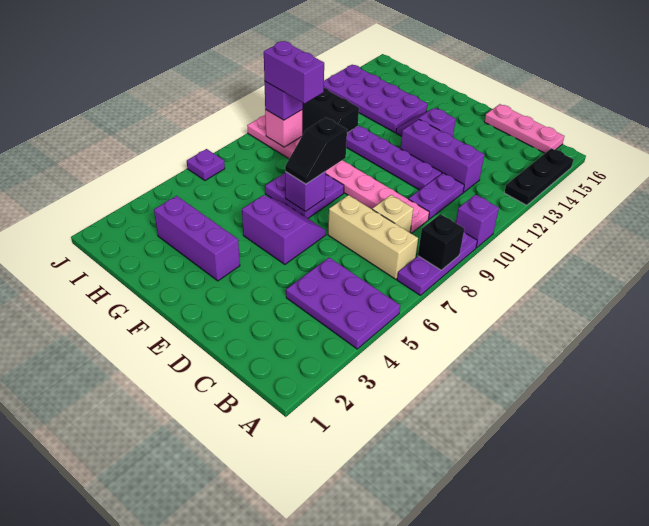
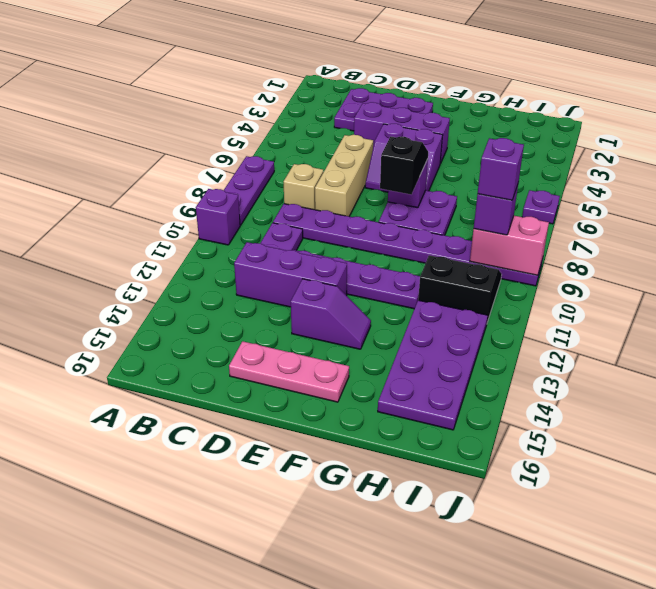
purple 2x3 plate [286,258,400,349] -> purple 2x3 plate moved to [334,88,433,131]
black 1x1 brick [418,214,464,270] -> none
black 1x3 plate [504,148,574,205] -> none
tan 1x3 brick [328,195,418,279] -> tan 1x3 brick turned to [315,135,373,216]
pink 1x3 plate [484,104,565,153] -> pink 1x3 plate moved to [229,341,349,402]
pink 1x8 plate [247,115,429,233] -> purple 1x8 plate [273,204,543,286]
purple 1x3 brick [154,196,240,281] -> purple 1x3 brick moved to [354,102,450,164]
purple 2x4 plate [324,65,427,133] -> purple 2x4 plate turned to [378,300,488,430]
purple 1x2 brick [264,41,324,103] -> purple 1x1 brick [478,138,524,200]
pink 1x1 brick [265,110,302,147] -> pink 1x2 brick [470,216,549,275]

